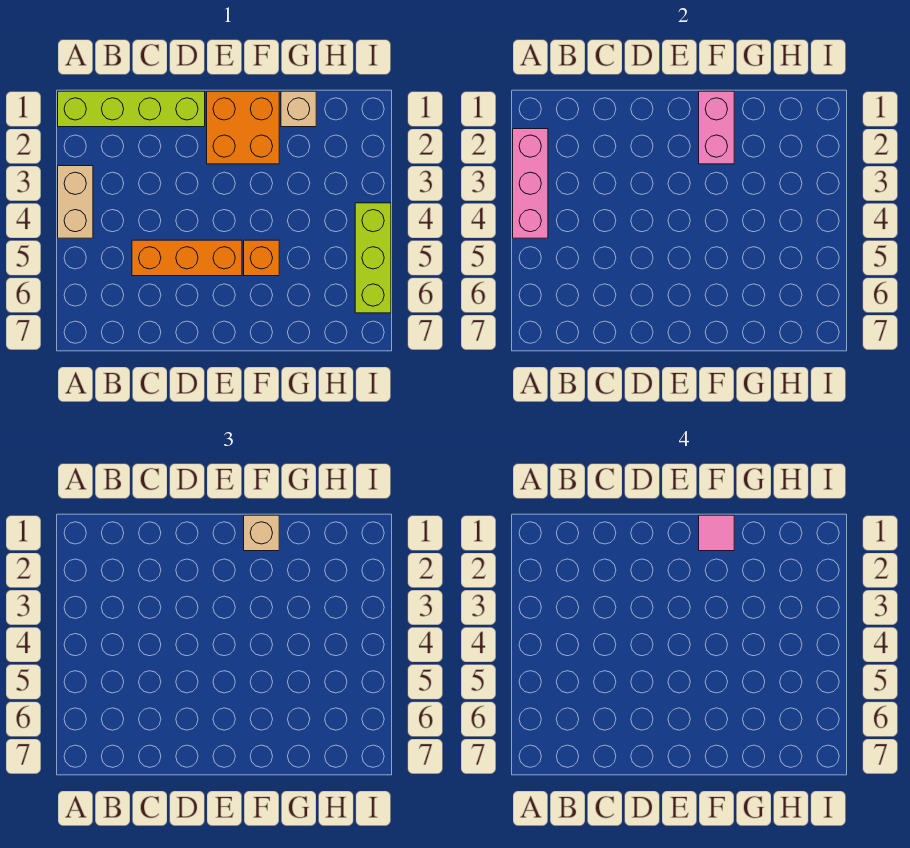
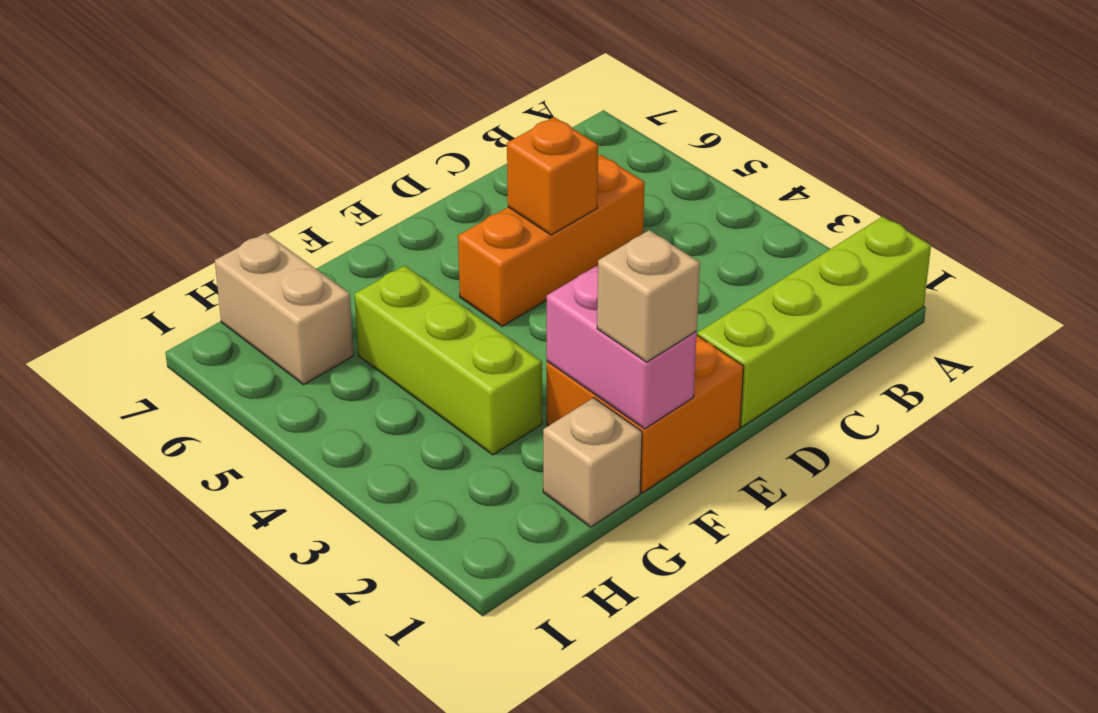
pink 1x3 brick [513,129,548,238] -> none
tan 1x2 brick [58,166,93,238] -> tan 1x2 brick moved to [215,233,354,385]
pink 1x1 tile [699,515,734,551] -> none
orange 1x1 brick [244,240,279,276] -> orange 1x1 brick moved to [507,117,598,235]
lime 1x3 brick [355,203,391,313] -> lime 1x3 brick moved to [355,266,542,455]

